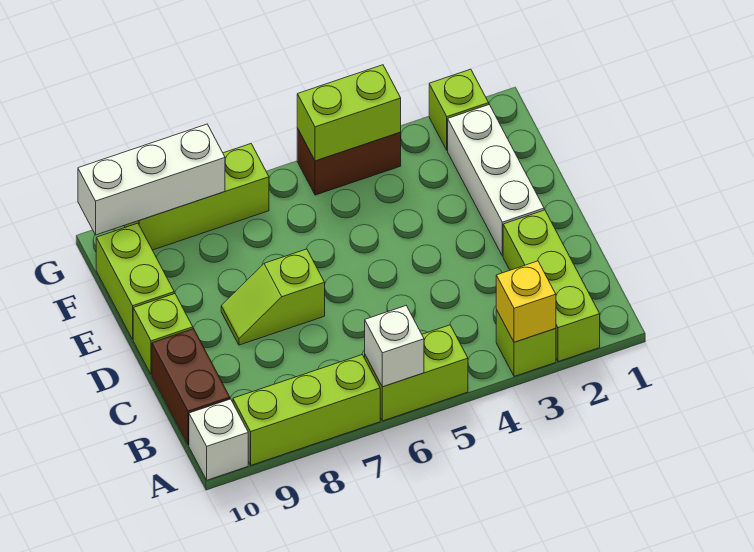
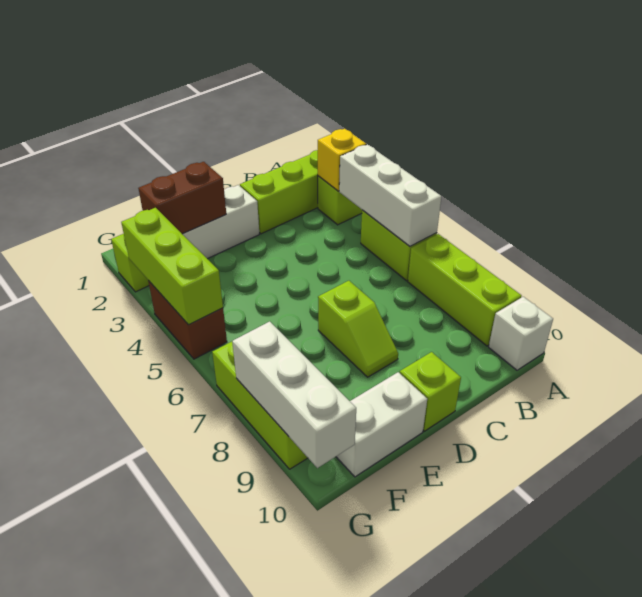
white 1x1 brick [365,306,424,387] -> white 1x3 brick [339,144,441,246]
brown 1x2 brick [152,329,230,445] -> brown 1x2 brick moved to [138,162,226,234]
lime 1x2 brick [96,223,174,339] -> white 1x2 brick [336,372,427,477]
lime 1x2 brick [297,65,401,161] -> lime 1x3 brick [121,208,223,325]

